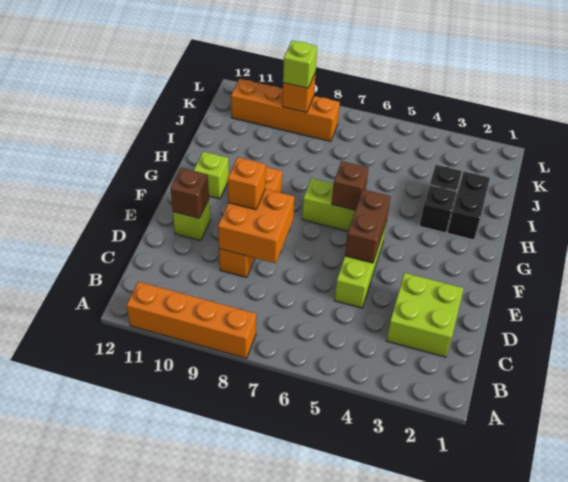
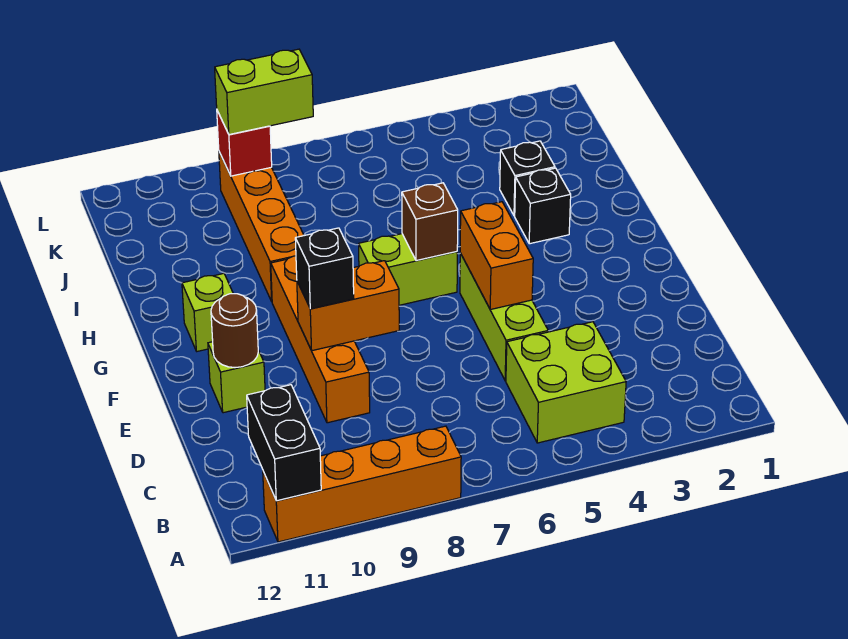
lime 2x2 brick [386,273,464,357] -> lime 2x2 brick moved to [506,322,626,443]
orange 2x2 brick [218,189,294,263] -> orange 1x2 brick [297,261,399,351]
brown 1x2 brick [345,189,391,263] -> orange 1x2 brick [460,202,533,310]
orange 1x1 brick [228,157,266,210] -> black 1x1 brick [295,228,354,309]
brown 1x1 brick [171,168,209,218] -> brown 1x1 round brick [211,294,258,368]
black 1x2 brick [448,172,490,240] -> black 1x2 brick moved to [247,385,321,501]
orange 1x4 brick [231,79,340,141] -> orange 1x4 brick turned to [219,152,304,301]
orange 1x1 brick [282,72,316,113] -> red 1x1 brick [217,111,272,176]
lime 1x1 brick [283,41,317,88] -> lime 1x2 brick [215,49,313,135]

